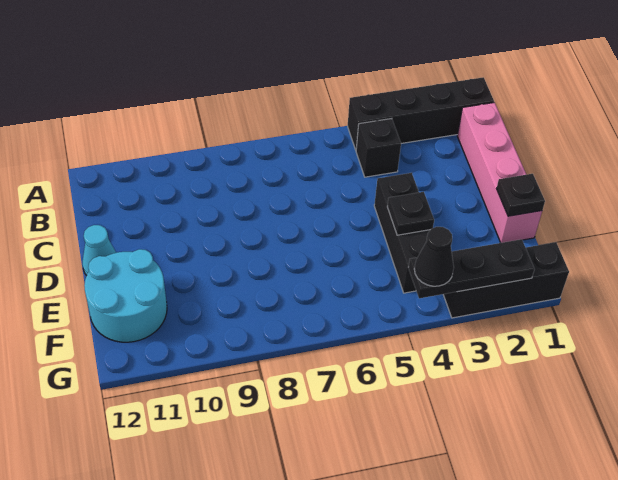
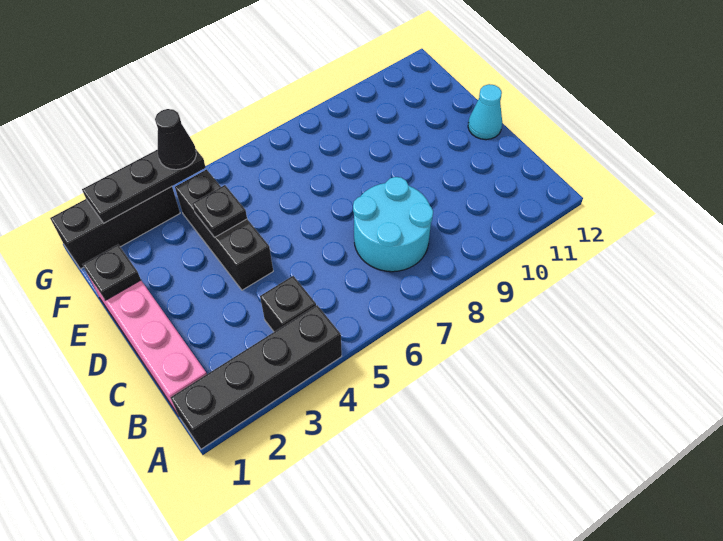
cyan 2x2 round brick [84,249,167,342] -> cyan 2x2 round brick moved to [353,177,433,272]

